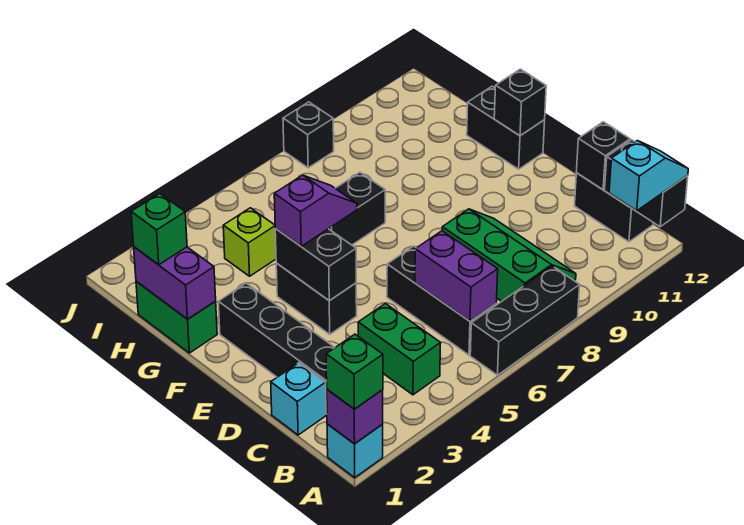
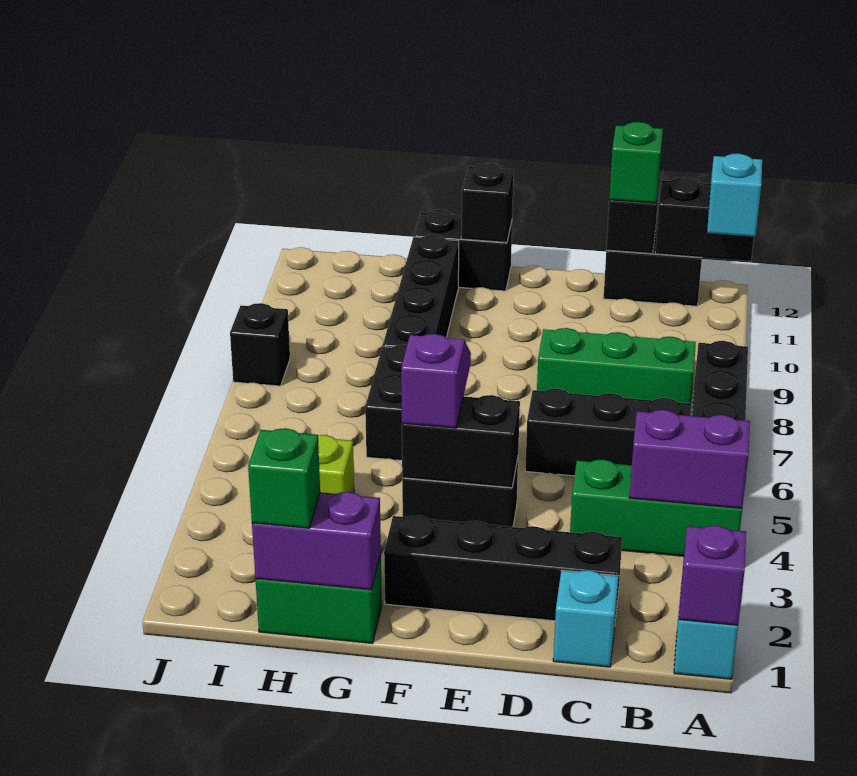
green 1x1 brick [326,334,383,409] -> green 1x1 brick moved to [609,122,663,203]
green 1x2 brick [358,304,441,395] -> green 1x3 brick [570,459,742,556]
purple 1x2 brick [415,231,498,321] -> purple 1x2 brick moved to [629,410,750,508]
none -> black 1x4 brick [383,235,459,347]

